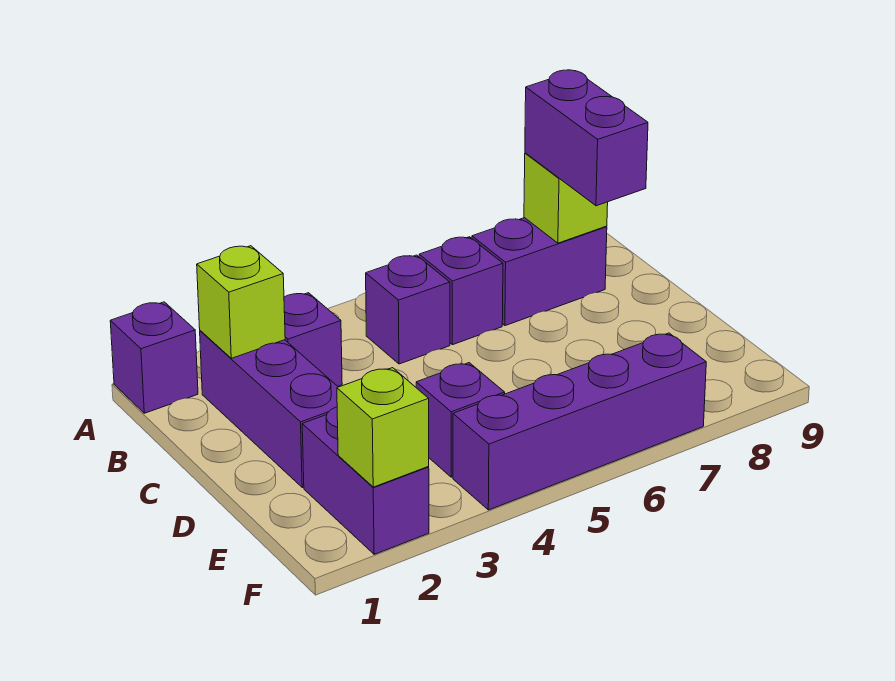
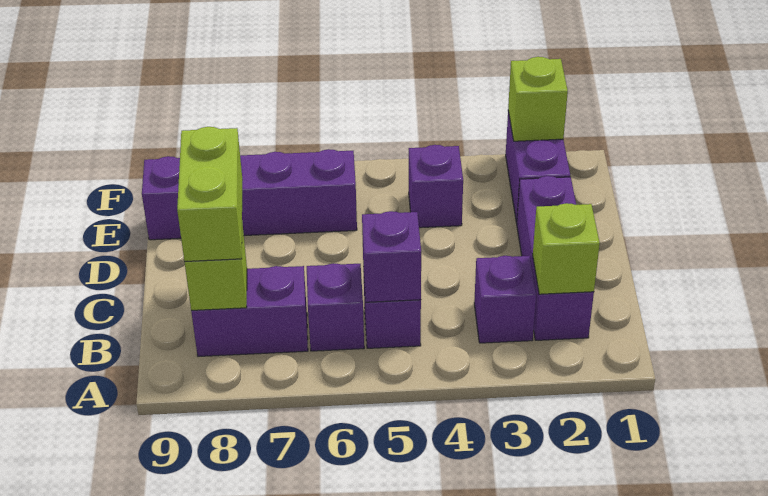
purple 1x1 brick [110,302,198,413] -> purple 1x1 brick moved to [362,211,421,302]
purple 1x2 brick [525,70,648,206] -> lime 1x2 brick [177,127,243,262]
purple 1x4 brick [453,333,706,510] -> purple 1x4 brick moved to [142,149,357,240]

